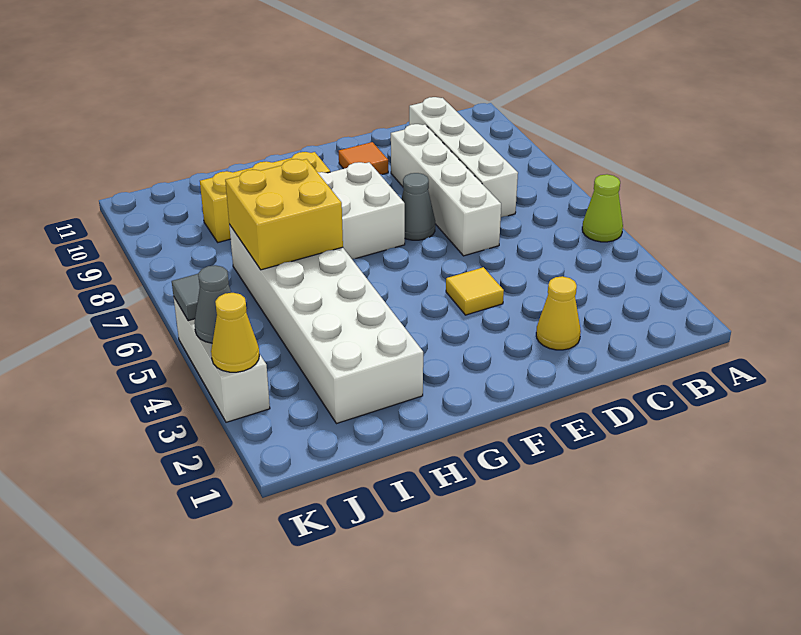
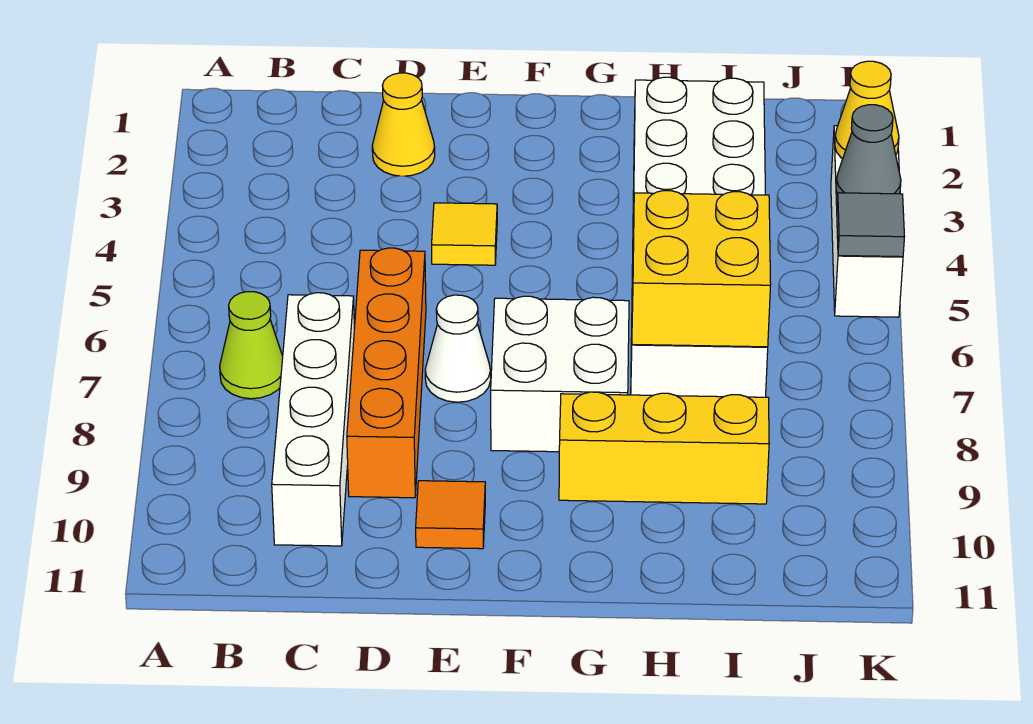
lime 1x1 cone [582,174,623,242] -> lime 1x1 cone moved to [220,292,283,399]
white 1x4 brick [391,124,501,256] -> orange 1x4 brick [347,248,426,498]
grey 1x1 cone [401,173,435,240] -> white 1x1 cone [425,295,491,402]

